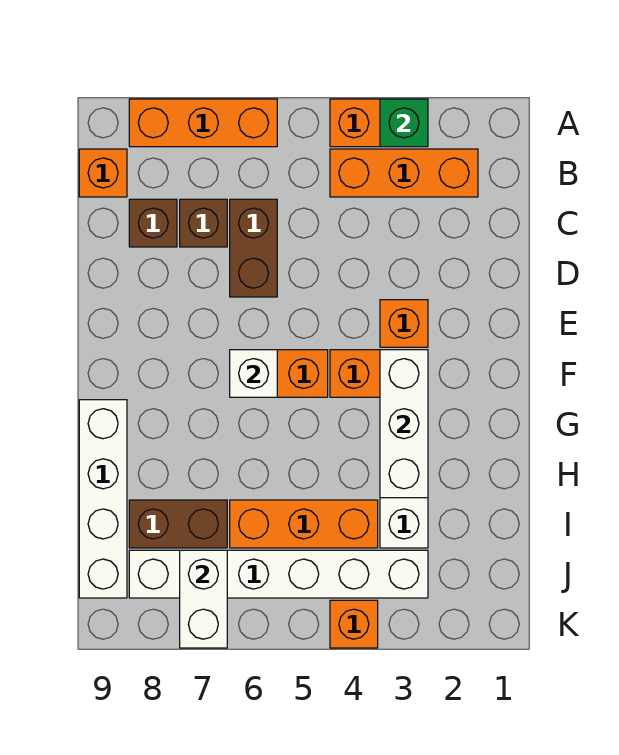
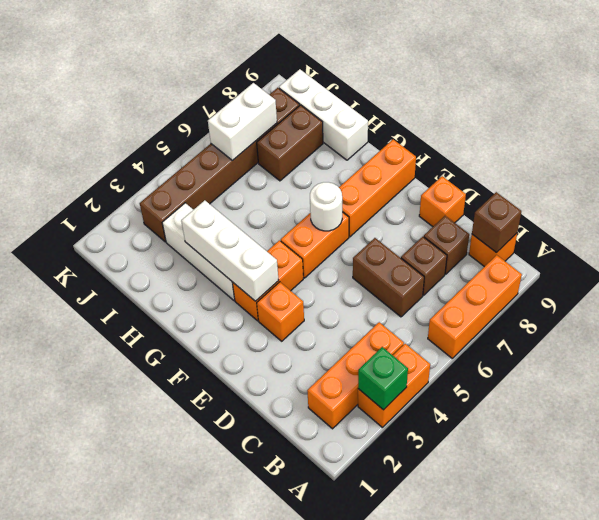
none -> brown 1x1 brick [472,192,521,253]
white 1x1 brick [230,350,277,397] -> white 1x1 round brick [310,182,342,231]
white 1x4 brick [79,400,127,598] -> white 1x3 brick [279,69,368,160]
orange 1x3 brick [230,500,378,548] -> orange 1x3 brick moved to [339,140,416,237]
white 1x6 brick [129,550,428,598] -> brown 1x6 brick [140,88,300,242]
white 1x2 brick [180,550,227,648] -> white 1x2 brick turned to [208,83,277,161]
orange 1x1 brick [330,600,378,648] -> orange 1x1 brick moved to [419,176,466,227]

